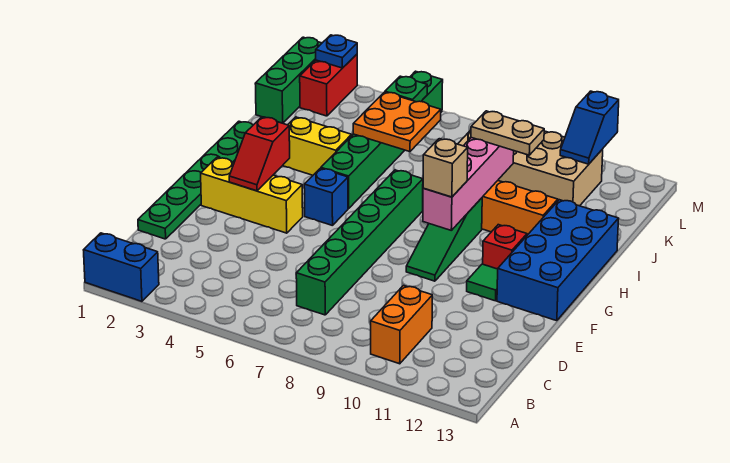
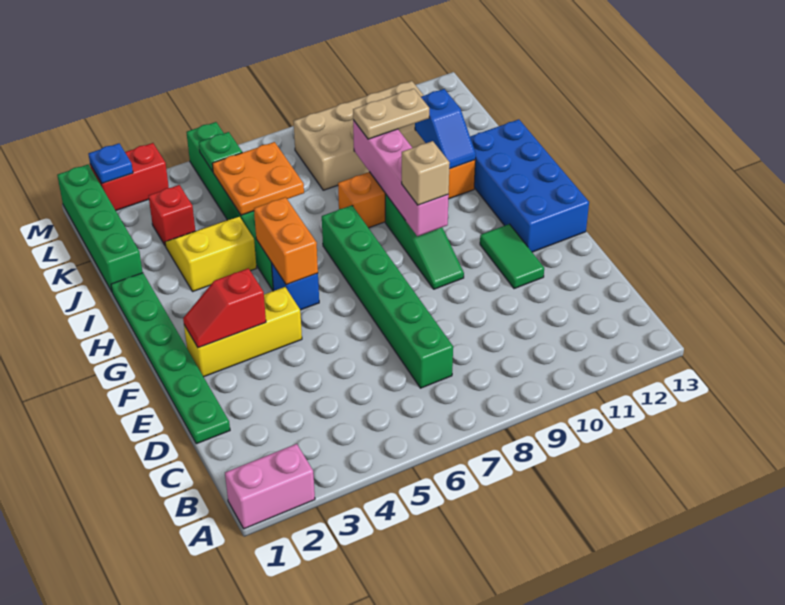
blue 1x2 brick [84,233,159,301] -> pink 1x2 brick [225,444,315,529]
orange 1x2 brick [371,286,432,364] -> orange 1x2 brick moved to [254,197,318,285]
red 1x2 slope [229,117,290,191] -> red 1x2 slope turned to [183,268,266,348]
green 1x1 tile [467,264,498,301] -> green 1x2 tile [480,224,544,289]
red 1x1 brick [483,225,527,269] -> red 1x1 brick moved to [149,185,195,246]
green 1x3 brick [255,37,322,123] -> green 1x4 brick [57,164,143,291]
red 1x2 brick [300,54,357,116] -> red 1x2 brick turned to [90,143,169,210]
blue 1x2 slope [560,91,619,164] -> blue 1x2 slope moved to [415,89,476,169]

